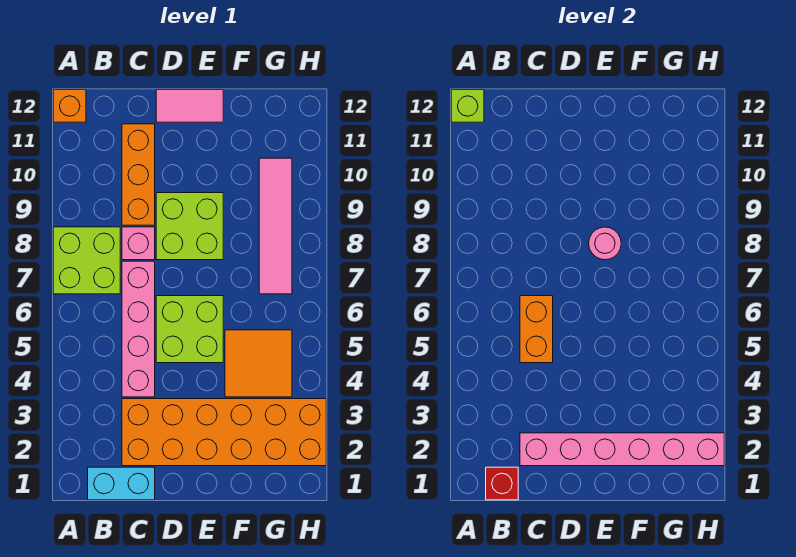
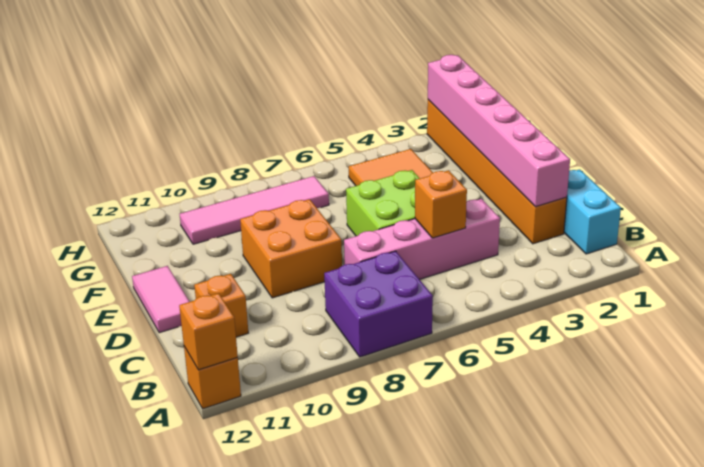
lime 2x2 brick [53,227,120,294] -> purple 2x2 brick [324,251,433,357]
lime 1x1 brick [451,90,484,122] -> orange 1x1 brick [179,293,238,370]
red 1x1 brick [486,467,518,500] -> none
orange 2x6 brick [122,399,326,466] -> orange 1x6 brick [427,100,567,244]
orange 1x2 brick [520,296,553,363] -> orange 1x1 brick [415,170,467,238]
pink 1x1 brick [122,227,155,260] -> none
orange 1x3 brick [122,124,155,225] -> orange 1x1 brick [194,274,248,337]
lime 2x2 brick [156,193,223,260] -> orange 2x2 brick [240,199,342,298]
pink 1x1 round brick [589,227,621,260] -> none

